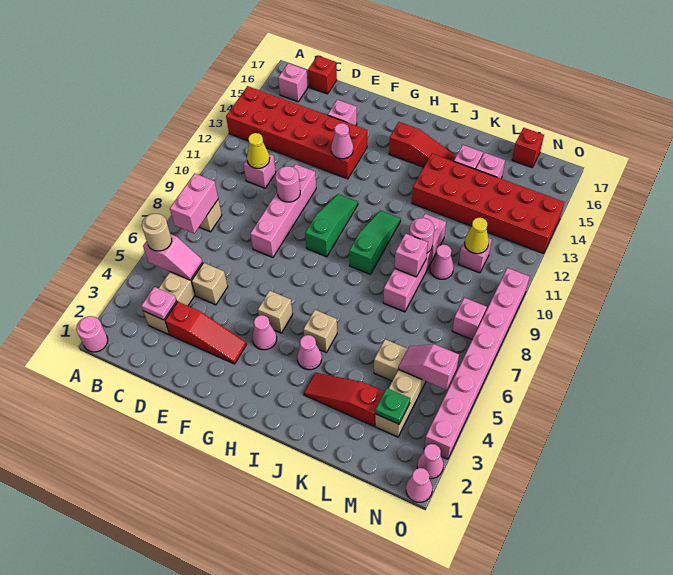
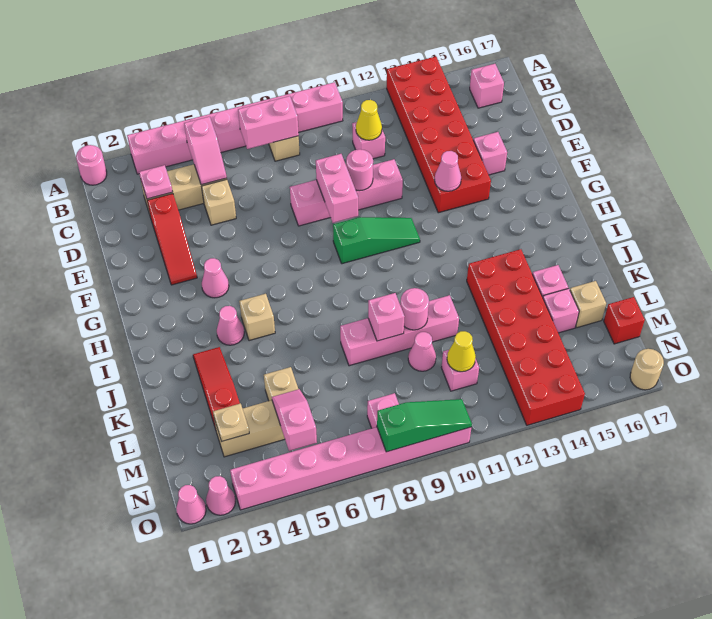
none -> pink 1x8 brick [127,82,343,174]
tan 1x1 round brick [142,214,172,251] -> tan 1x1 round brick moved to [630,349,664,390]
red 1x1 brick [308,56,337,94] -> none
none -> pink 1x2 brick [316,154,358,223]
tan 1x1 brick [258,291,293,333] -> tan 1x1 brick moved to [570,281,606,328]
red 1x3 slope [389,122,456,167] -> none
green 1x3 slope [349,210,401,274] -> green 1x3 slope moved to [377,399,472,452]
green 1x1 plate [375,388,410,424] -> tan 1x1 plate [213,403,249,442]

